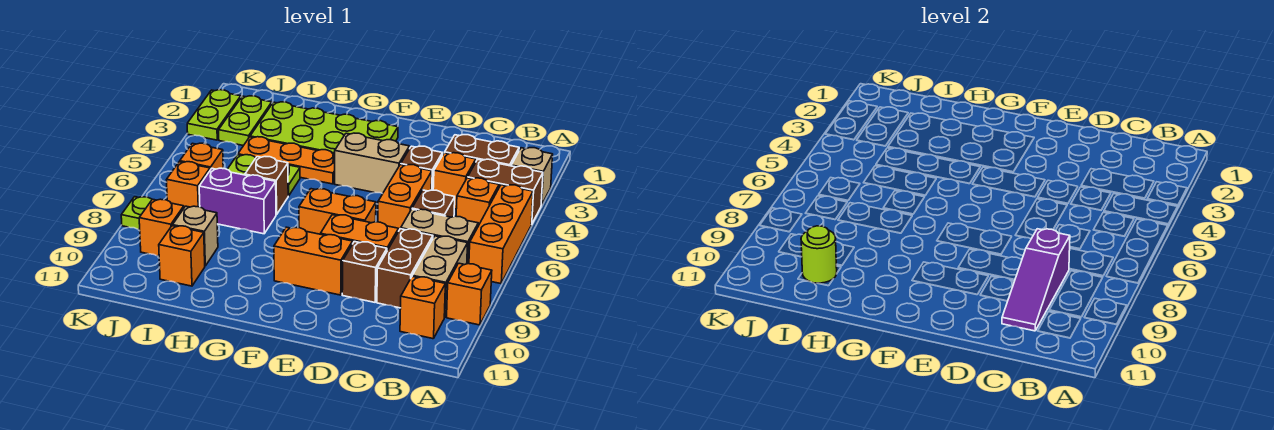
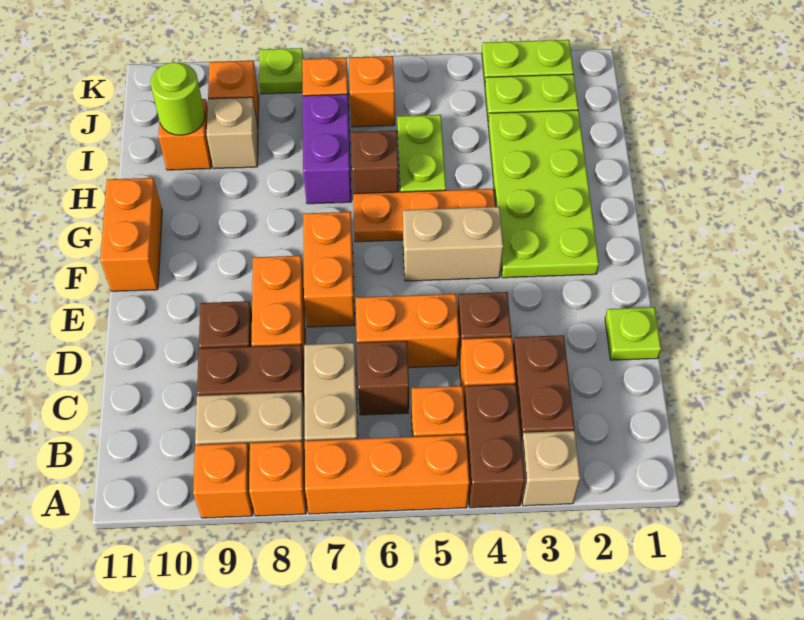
orange 1x1 brick [400,277,445,339] -> orange 1x1 brick moved to [249,441,306,516]
purple 1x3 slope [1002,229,1070,331] -> none
none -> lime 1x1 plate [605,307,661,360]
tan 1x2 brick [335,133,410,194] -> tan 1x2 brick turned to [403,207,503,281]
orange 1x2 brick [274,227,353,295] -> orange 1x2 brick moved to [100,178,162,291]
orange 1x3 plate [238,137,335,184] -> orange 1x3 plate turned to [353,189,495,242]

